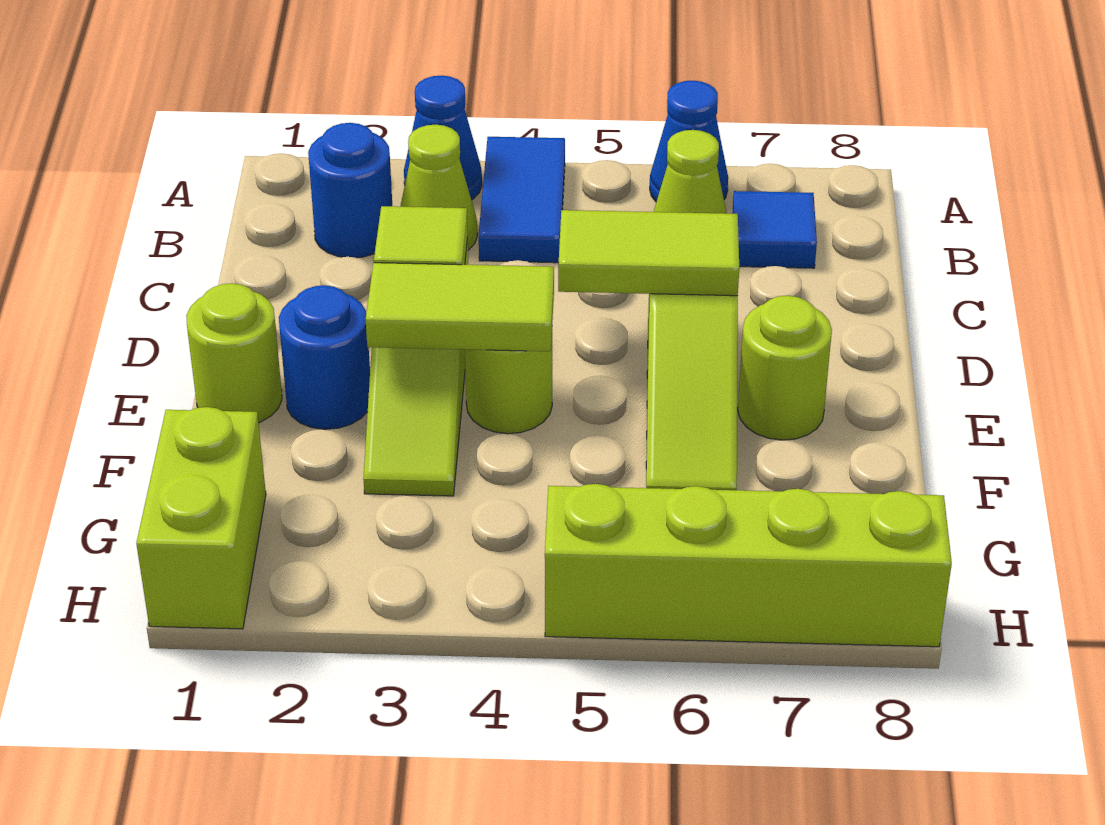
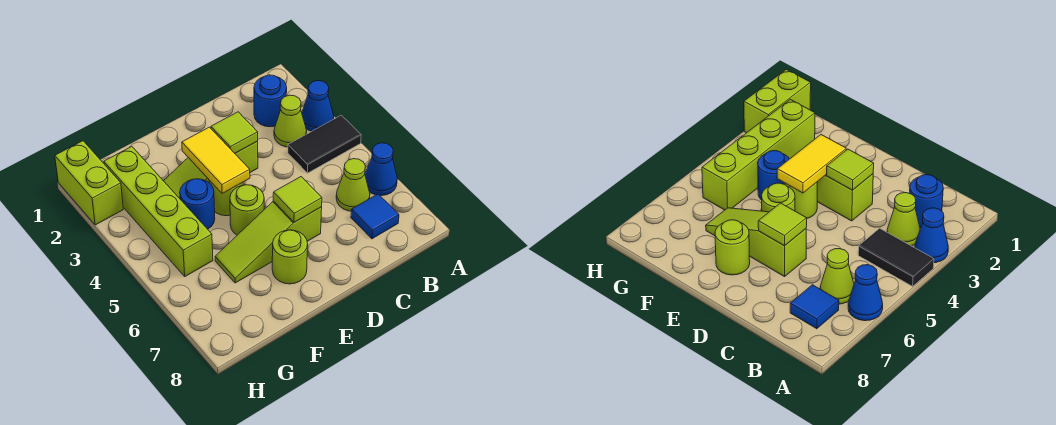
blue 1x2 tile [479,137,565,263] -> black 1x2 tile [288,115,361,173]
lime 1x2 tile [558,210,739,296] -> lime 1x1 tile [273,177,322,222]
lime 1x1 round brick [186,283,282,423] -> lime 1x1 round brick moved to [230,185,264,235]
blue 1x1 round brick [279,285,370,429] -> blue 1x1 round brick moved to [180,179,215,229]
lime 1x2 tile [366,263,554,351] -> yellow 1x2 tile [182,127,250,194]
lime 1x2 brick [136,407,266,629] -> lime 1x2 brick turned to [55,141,123,225]
lime 1x4 brick [545,484,952,647] -> lime 1x4 brick moved to [104,146,213,276]

